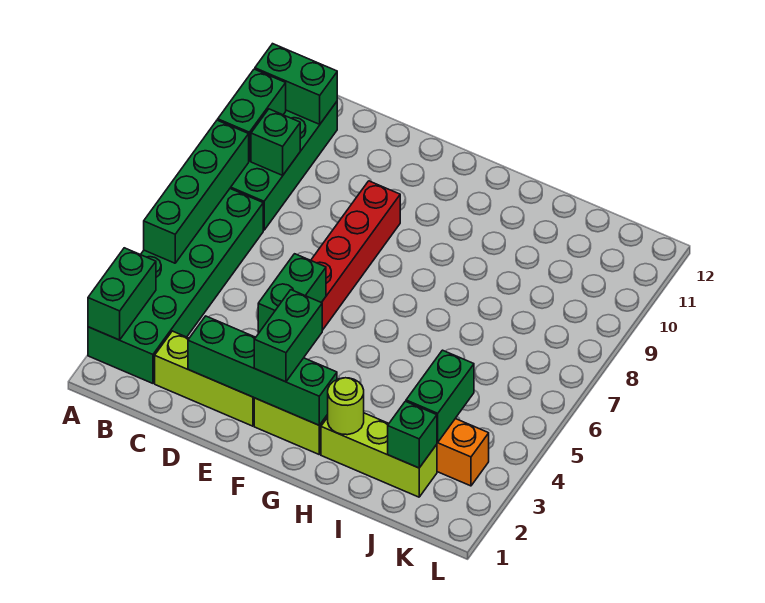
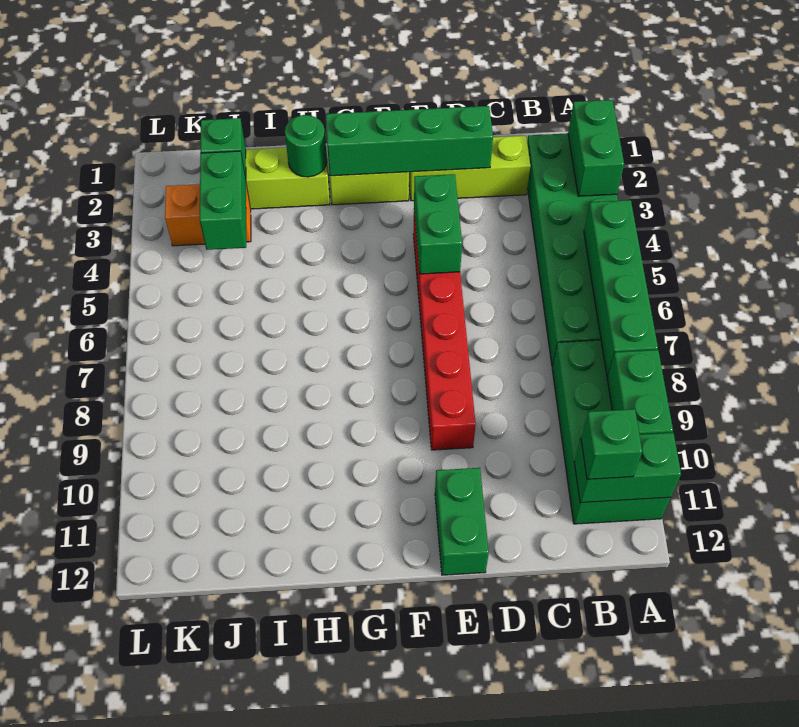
green 1x1 brick [251,109,300,176] -> green 1x1 brick moved to [581,409,642,479]
green 1x2 brick [254,290,322,382] -> green 1x2 brick moved to [435,468,489,575]
lime 1x1 round brick [327,378,364,435] -> green 1x1 round brick [285,115,327,177]

